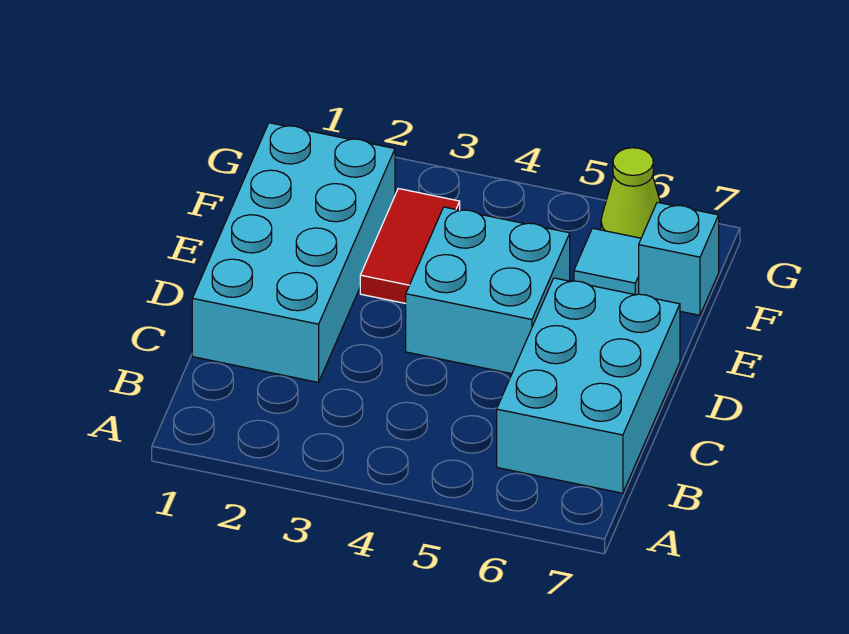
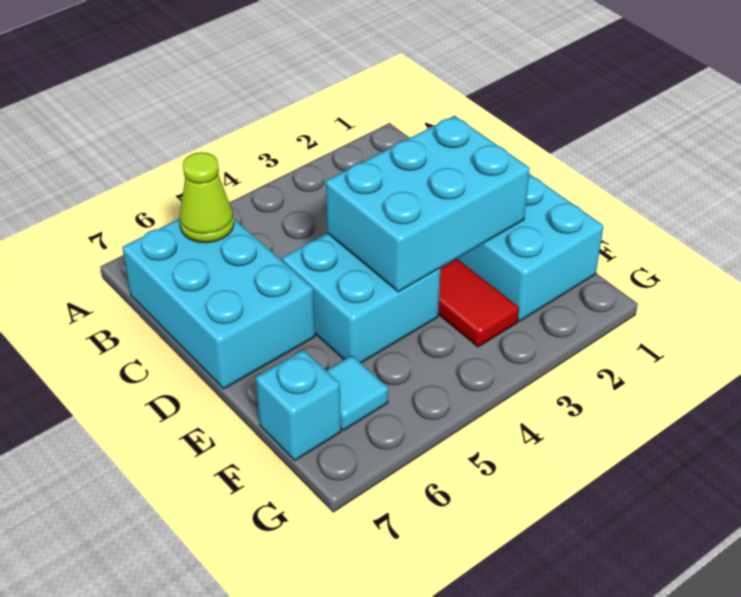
none -> cyan 2x3 brick [326,115,530,292]
lime 1x1 cone [601,148,660,238] -> lime 1x1 cone moved to [179,152,234,243]

